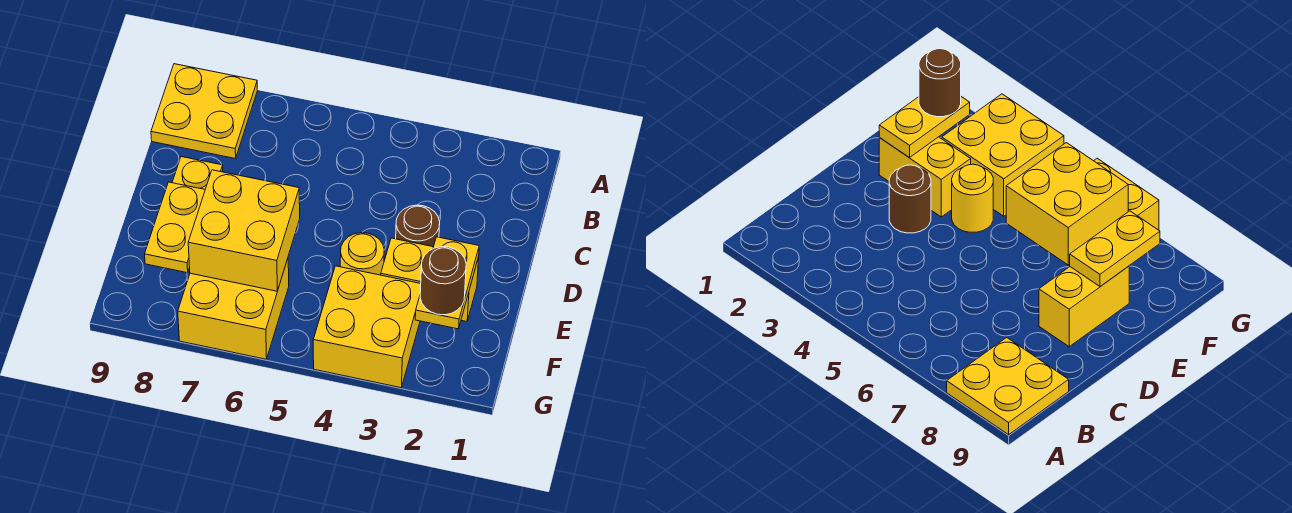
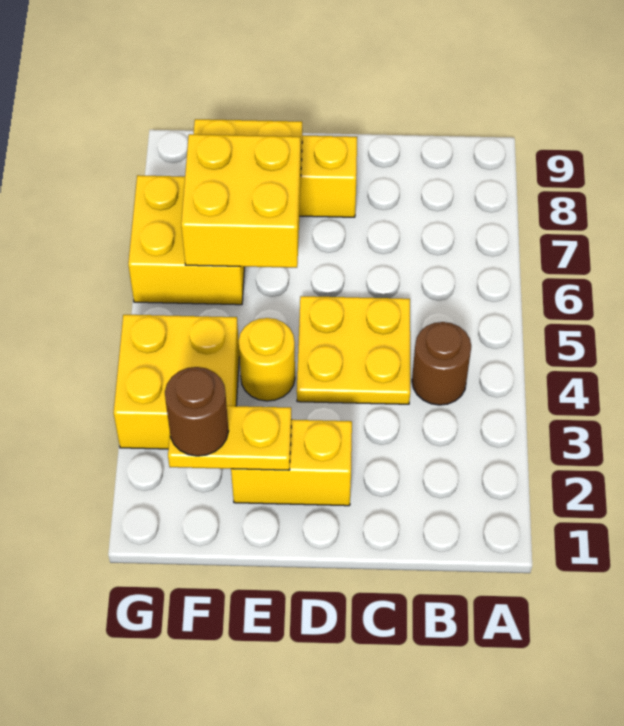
yellow 2x2 plate [151,64,257,159] -> yellow 2x2 plate moved to [297,296,410,404]
brown 1x1 round brick [396,205,440,247] -> brown 1x1 round brick moved to [412,322,471,405]
yellow 1x2 brick [381,238,479,322] -> yellow 1x2 brick turned to [231,420,352,506]

